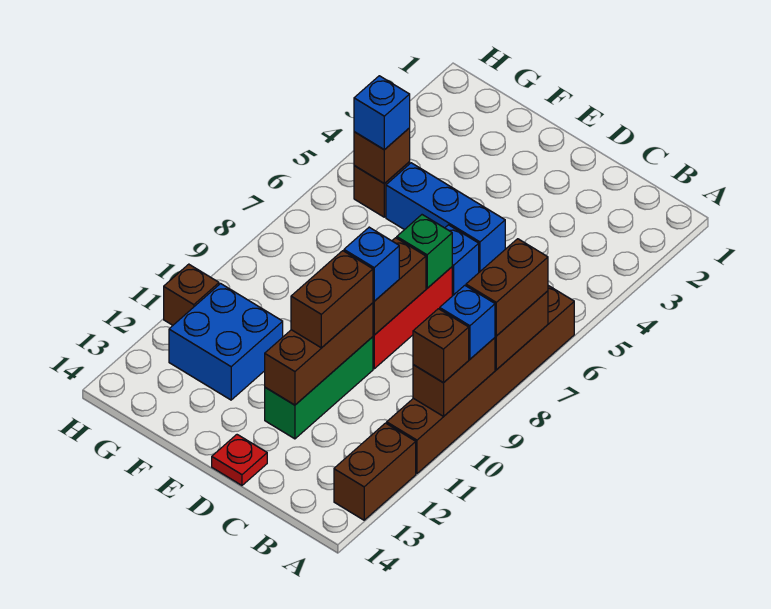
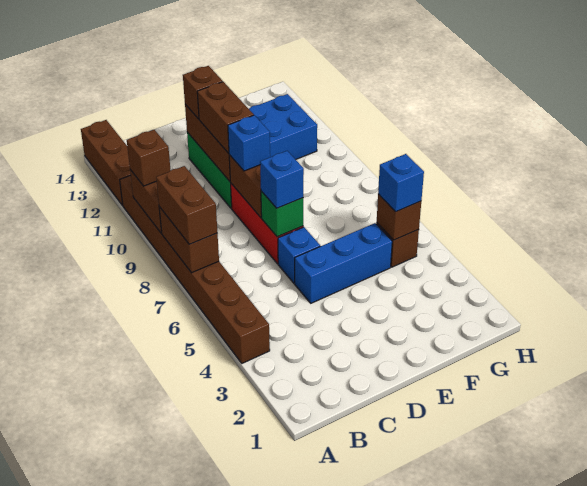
brown 1x6 brick [387,286,574,473] -> brown 1x8 brick [120,175,270,363]
blue 1x1 brick [440,285,495,359] -> blue 1x1 brick moved to [260,151,304,208]
brown 1x2 brick [334,423,416,520] -> brown 1x3 brick [81,120,131,205]
red 1x1 plate [212,435,267,485] -> none
brown 1x1 brick [164,264,219,325] -> brown 1x1 brick moved to [183,66,223,119]

